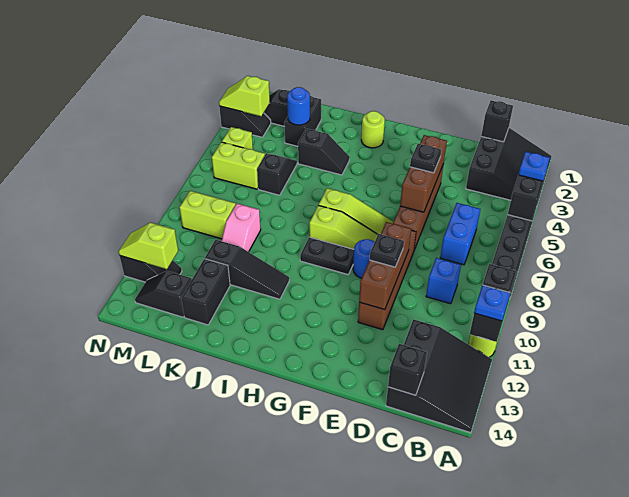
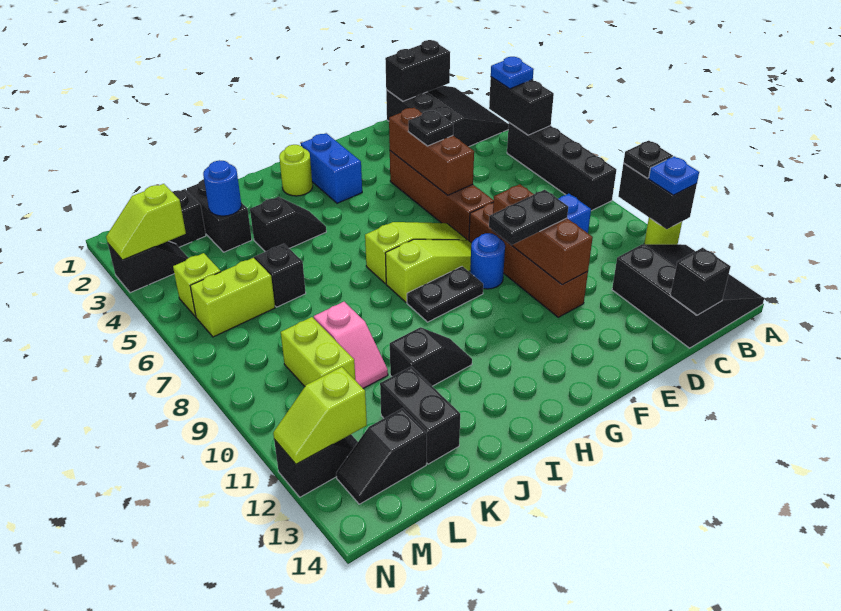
black 1x1 brick [481,101,513,142] -> black 1x2 brick [385,40,450,101]
blue 1x2 brick [440,203,480,265] -> blue 1x2 brick moved to [301,133,362,203]
black 1x1 plate [370,234,404,267] -> black 1x2 plate [489,190,568,245]
black 1x3 slope [205,240,289,299] -> black 1x2 slope [390,327,472,386]
lime 1x2 brick [179,191,236,239] -> lime 1x2 brick turned to [281,317,355,386]

